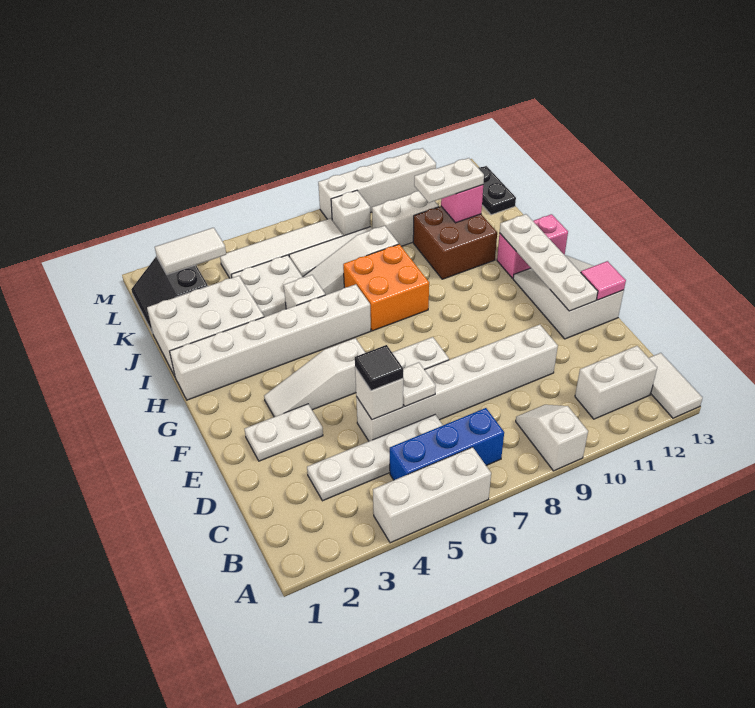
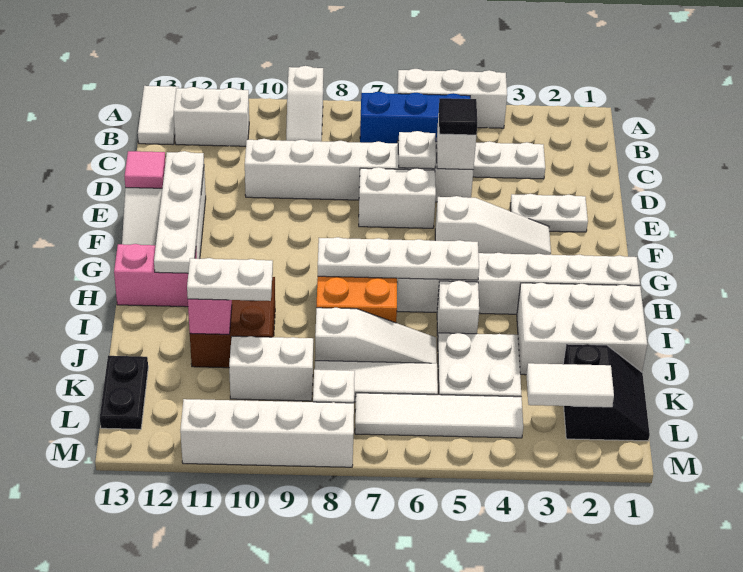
none -> white 1x4 plate [318,237,479,280]

